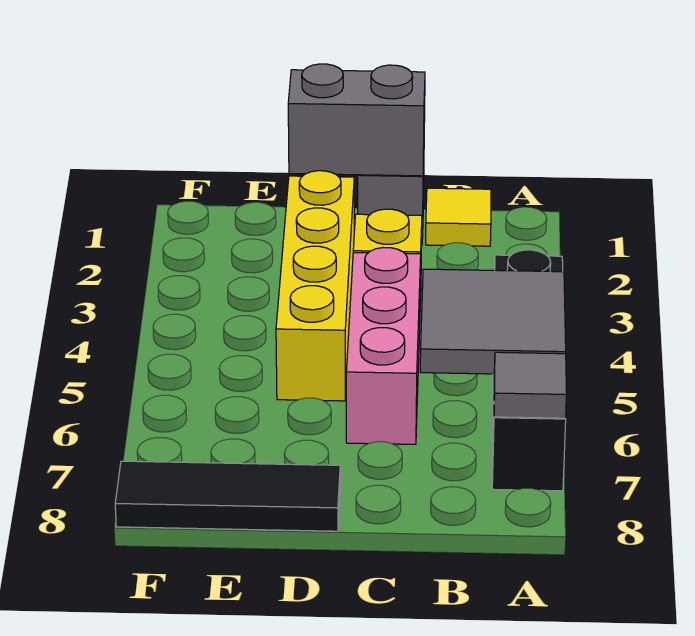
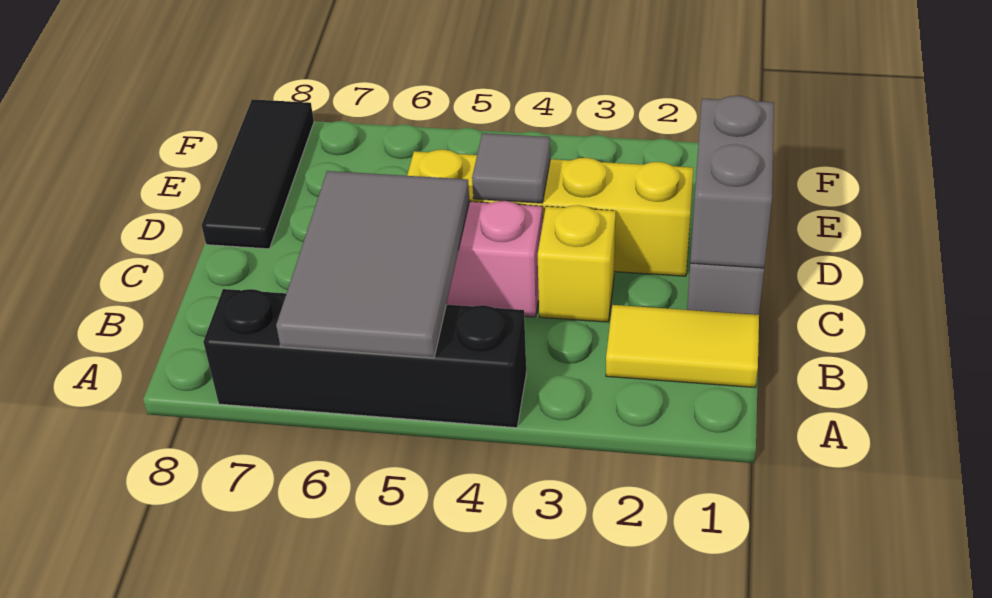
grey 2x2 tile [420,269,566,374] -> grey 2x3 tile [276,171,470,358]
grey 1x1 tile [494,352,567,418] -> grey 1x1 tile moved to [472,133,550,203]
yellow 1x1 tile [426,188,491,246] -> yellow 1x2 tile [606,305,759,387]

